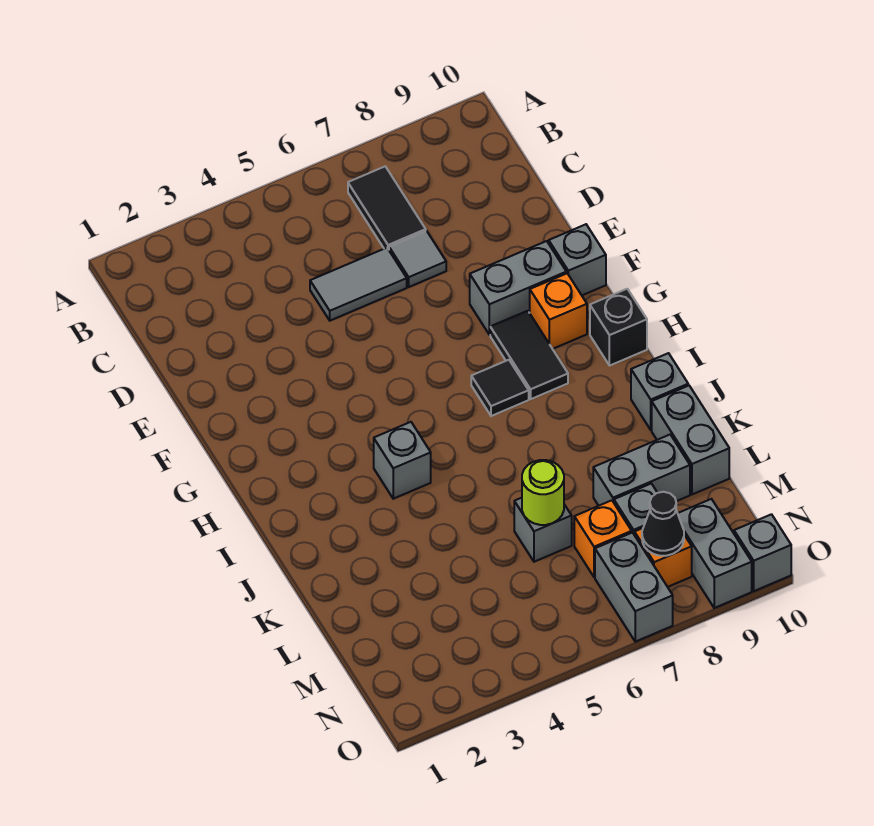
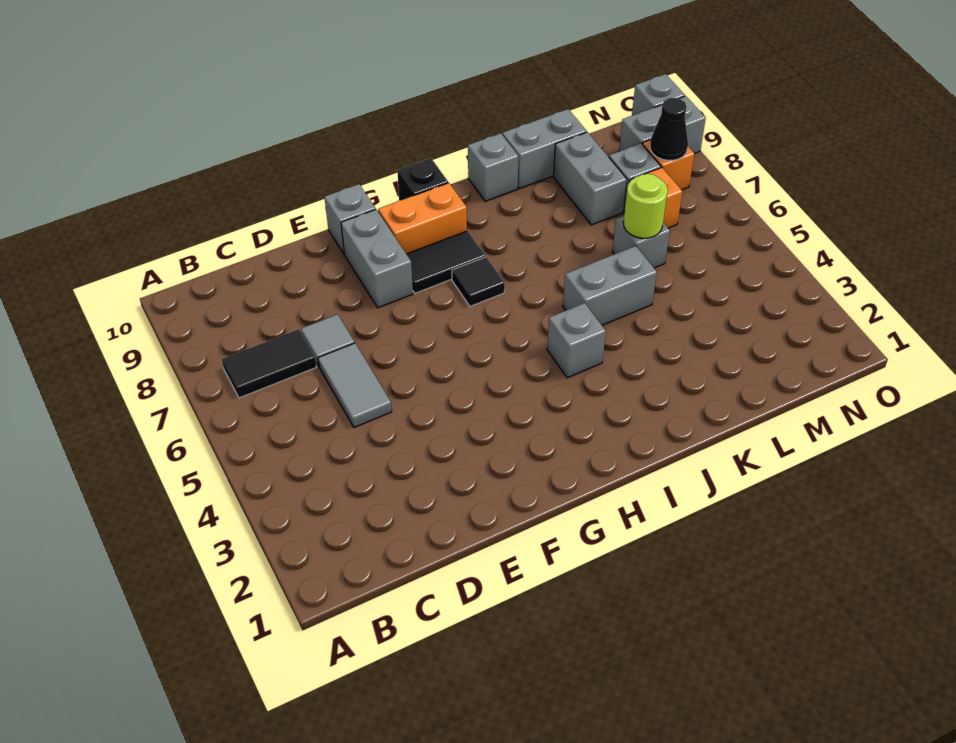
orange 1x1 brick [530,273,587,349] -> orange 1x2 brick [378,183,467,254]
grey 1x2 brick [595,533,673,642] -> grey 1x2 brick moved to [563,246,657,325]

